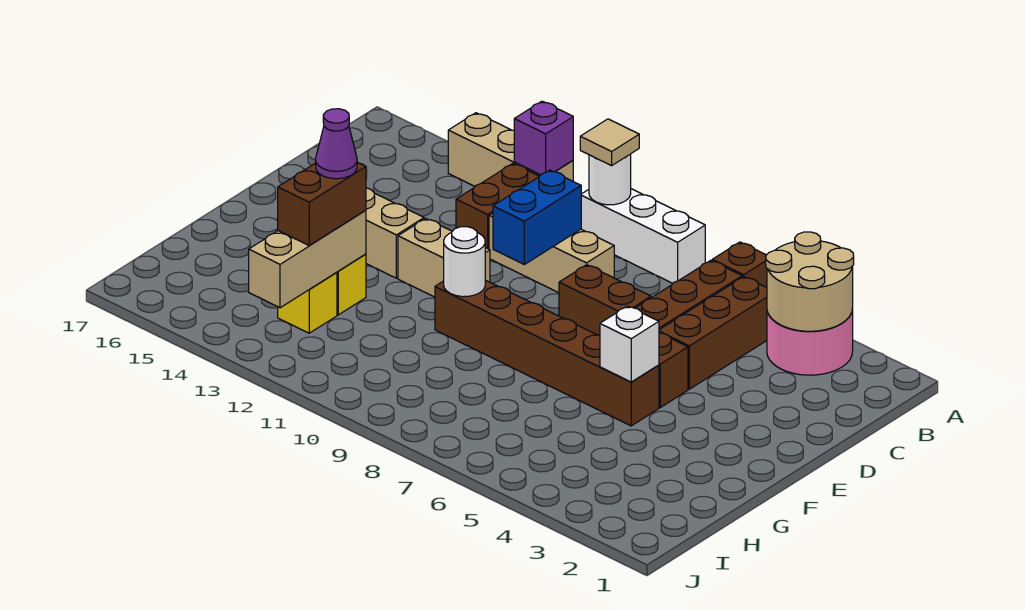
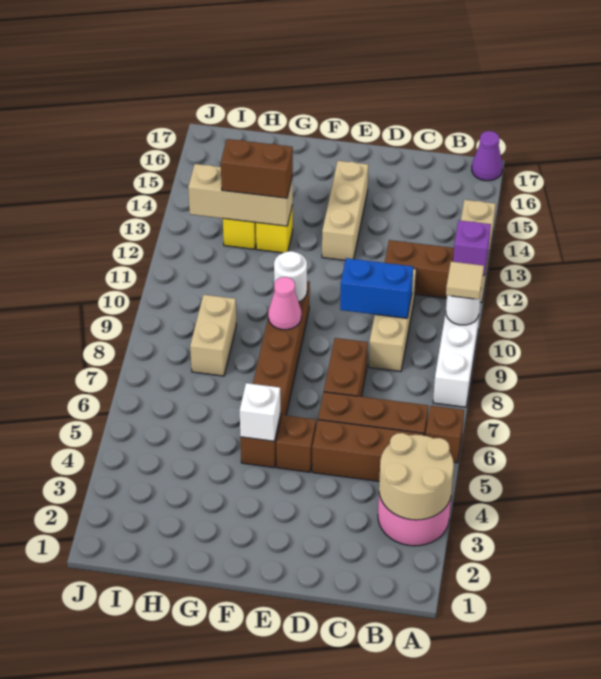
tan 1x2 brick [398,218,490,297] -> tan 1x2 brick moved to [190,295,236,376]
none -> pink 1x1 cone [268,277,301,330]
purple 1x1 cone [316,109,357,179] -> purple 1x1 cone moved to [472,131,503,181]

